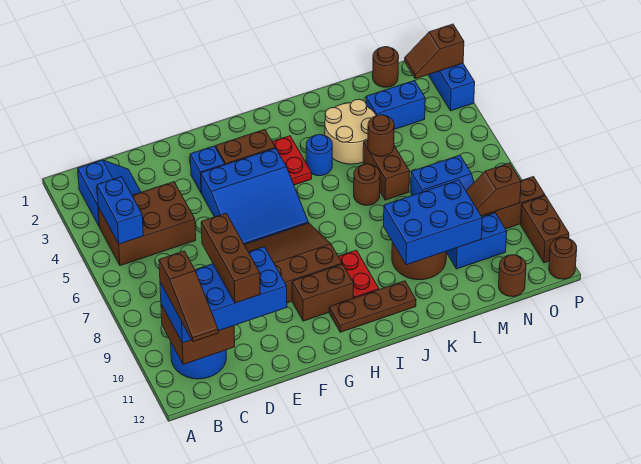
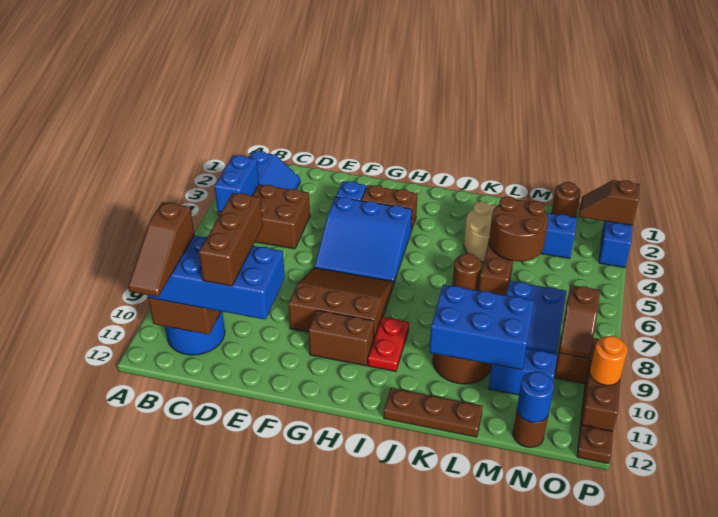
brown 1x3 plate [329,281,416,332] -> brown 1x3 plate moved to [384,388,483,437]
red 1x2 plate [272,136,312,185] -> none
blue 1x1 round brick [306,135,332,176] -> blue 1x1 round brick moved to [517,372,554,423]
brown 1x1 round brick [368,115,394,156] -> brown 2x2 round brick [489,197,548,261]
brown 1x2 slope [466,163,521,216] -> brown 1x2 slope turned to [559,285,600,358]
none -> orange 1x1 round brick [590,336,628,385]
brown 1x1 round brick [549,238,577,279] -> brown 1x1 plate [577,425,613,464]

